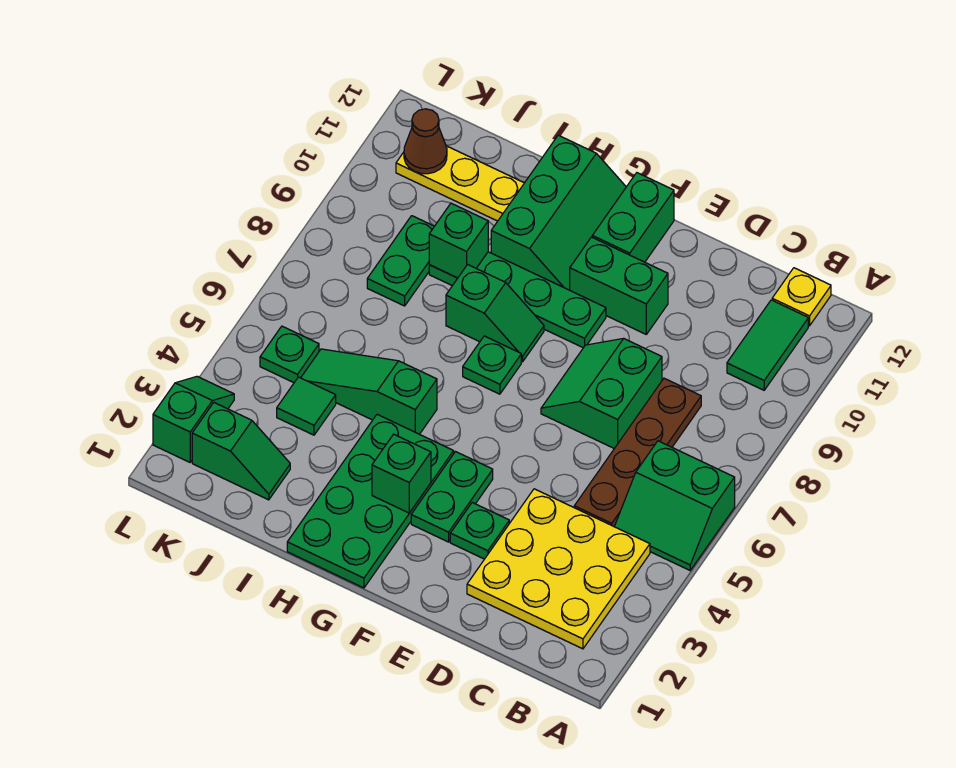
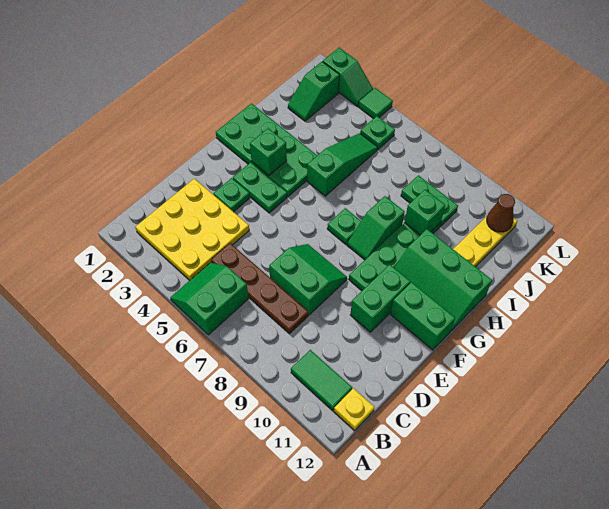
green 1x1 tile [277,377,336,435] -> green 1x1 tile moved to [358,88,393,118]

